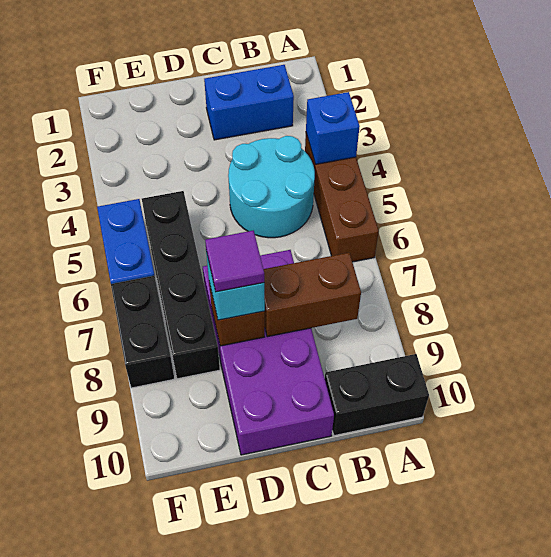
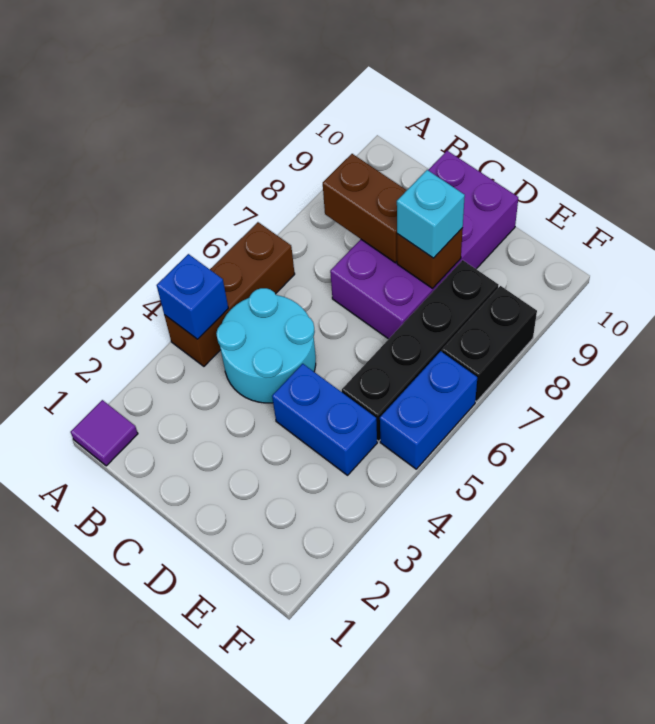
black 1x2 brick [325,354,429,436] -> none
blue 1x2 brick [204,65,294,140] -> blue 1x2 brick moved to [272,364,377,475]
purple 1x1 tile [205,231,264,292] -> purple 1x1 tile moved to [71,400,138,466]

